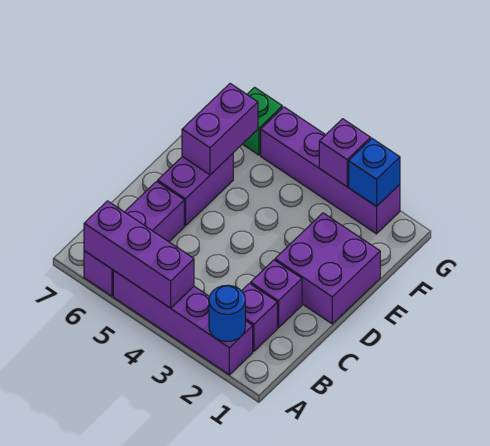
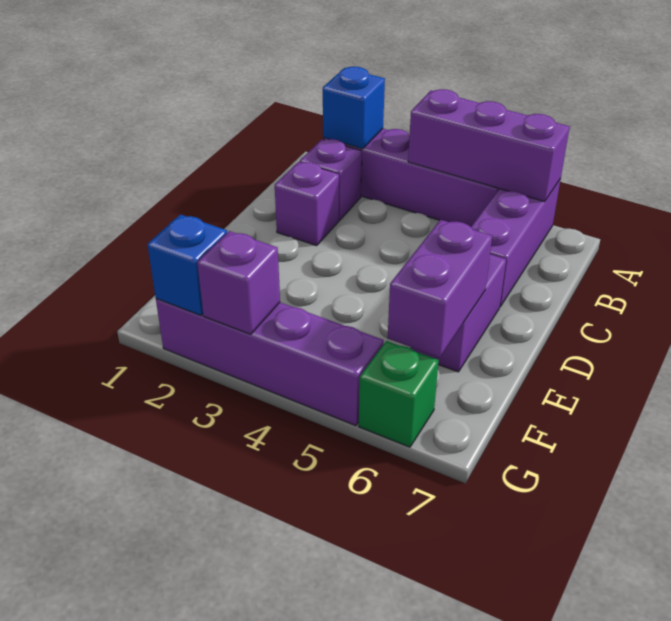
blue 1x1 round brick [209,285,245,342] -> blue 1x1 brick [323,67,385,149]
purple 2x2 brick [275,213,380,324] -> none

